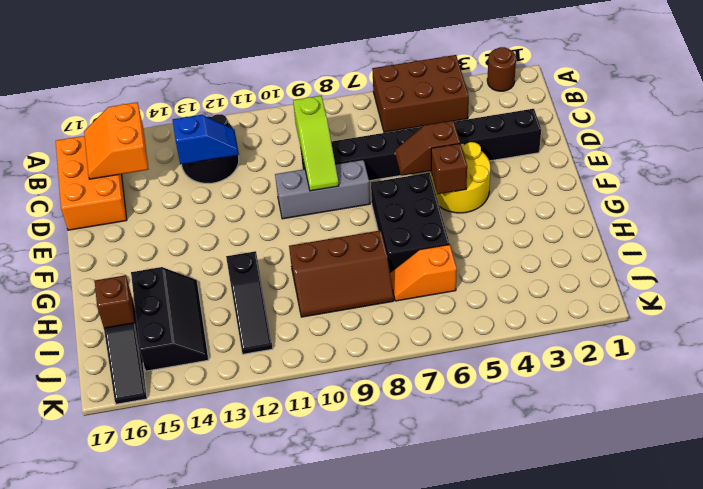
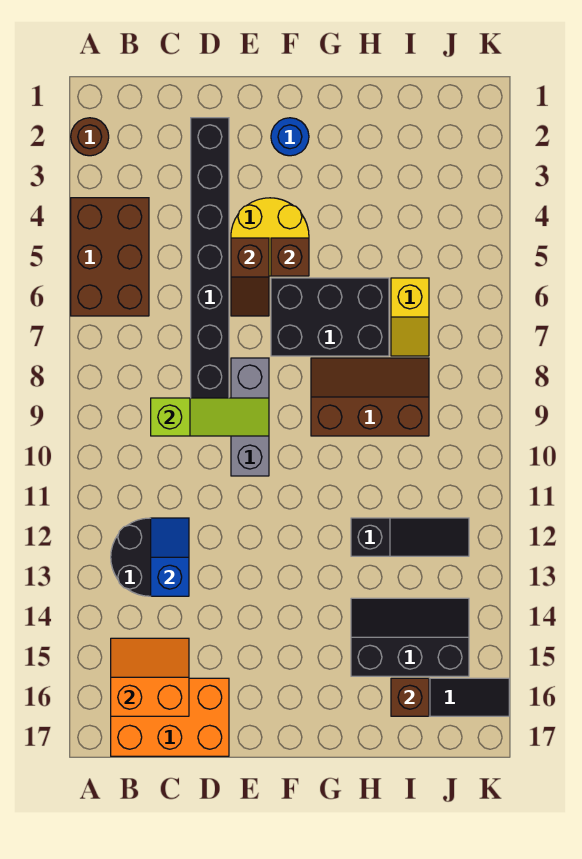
orange 2x2 slope [84,102,148,179] -> orange 2x2 slope turned to [111,638,189,716]
none -> blue 1x1 round brick [271,118,309,156]
brown 2x3 slope [289,230,394,317] -> brown 2x3 slope turned to [311,358,429,436]
orange 1x2 slope [390,245,457,301] -> yellow 1x2 slope [391,278,429,356]

